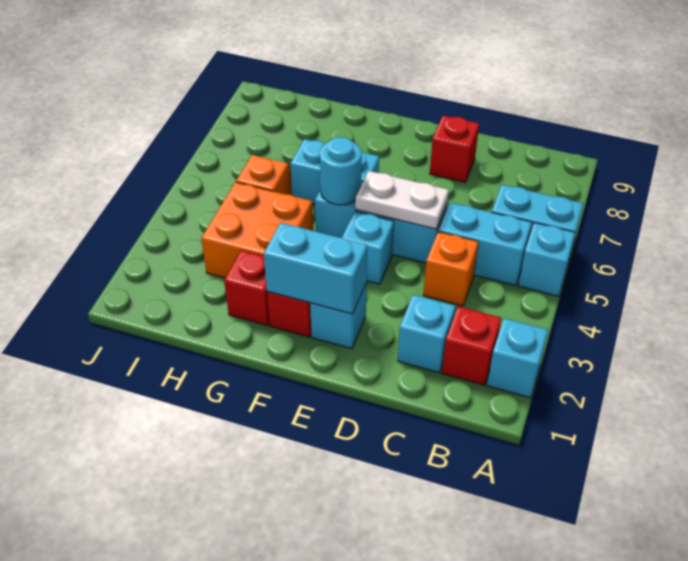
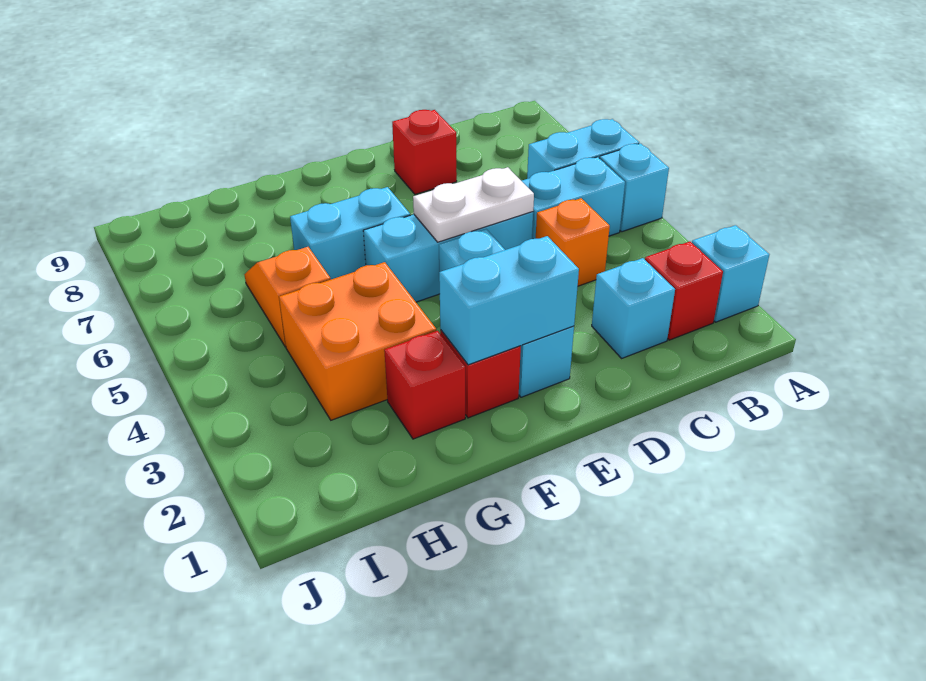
cyan 1x1 round brick [320,137,362,205] -> none

